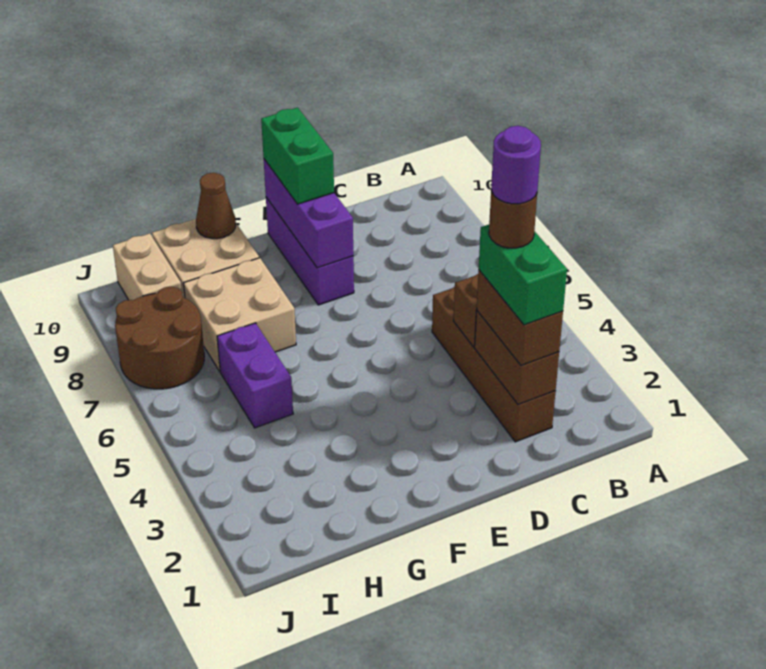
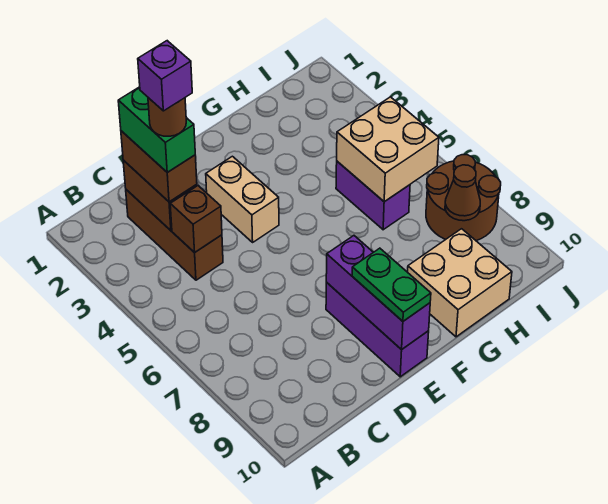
brown 1x4 brick [432,287,556,442] -> brown 1x3 brick [126,190,223,280]
purple 1x1 round brick [491,126,541,204] -> purple 1x1 brick [138,41,192,111]
green 1x2 brick [261,108,334,204] -> green 1x2 plate [352,248,431,321]
tan 2x2 brick [184,258,296,371] -> tan 2x2 brick moved to [337,97,439,202]
brown 1x1 cone [196,173,236,239] -> brown 1x1 cone moved to [445,165,480,221]
tan 1x2 brick [113,233,182,300] -> tan 1x2 brick moved to [206,156,279,242]

